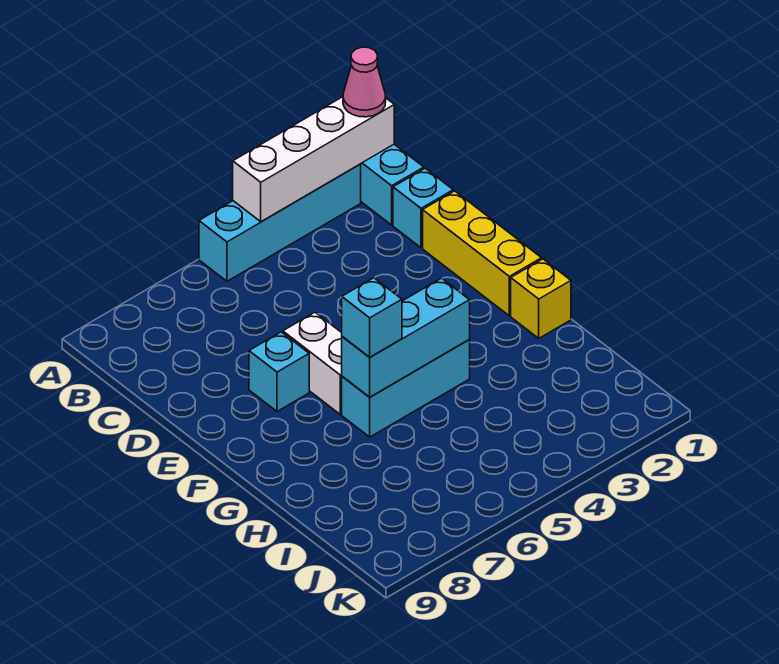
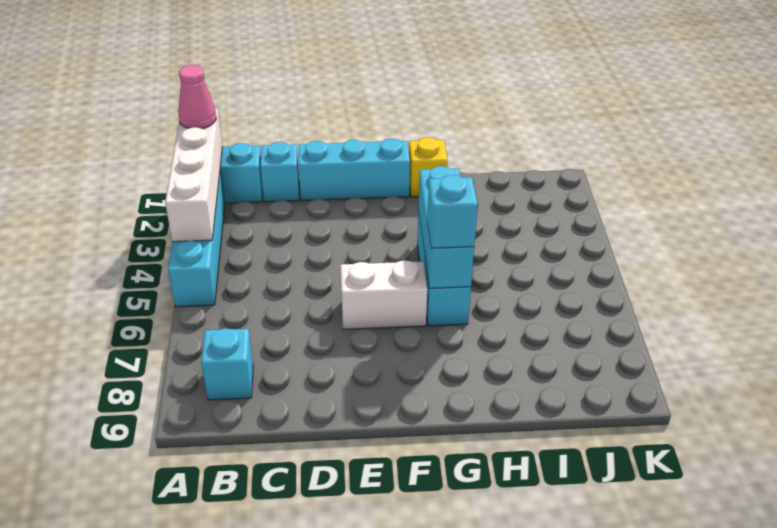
yellow 1x3 brick [423,191,542,316] -> cyan 1x3 brick [298,139,410,201]
cyan 1x1 brick [249,332,309,411] -> cyan 1x1 brick moved to [201,328,253,400]

